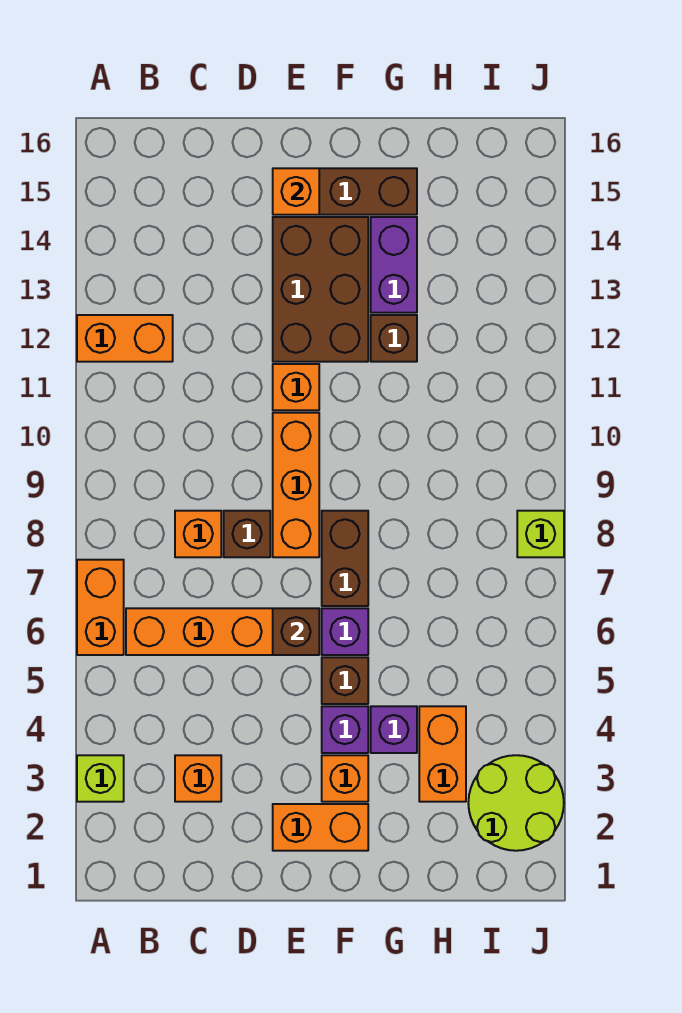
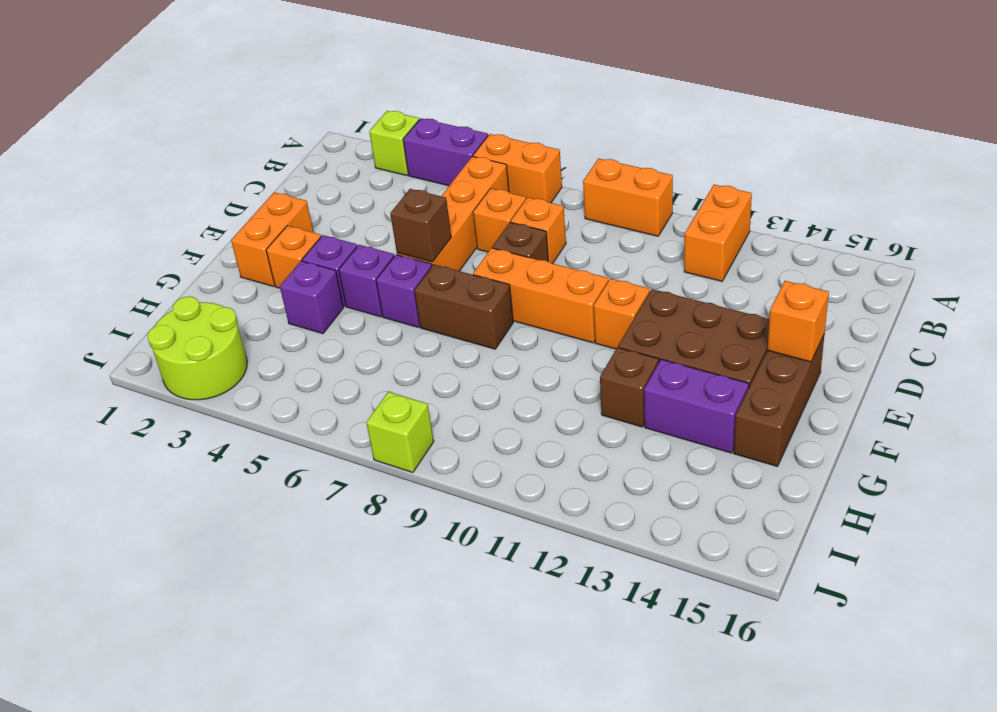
none -> purple 1x2 brick [403,118,488,186]
orange 1x1 brick [175,755,221,802] -> orange 1x1 brick moved to [473,188,526,252]
brown 1x1 brick [322,657,368,704] -> purple 1x1 brick [339,245,394,317]
orange 1x2 brick [419,706,466,802] -> orange 1x2 brick moved to [583,158,673,236]

